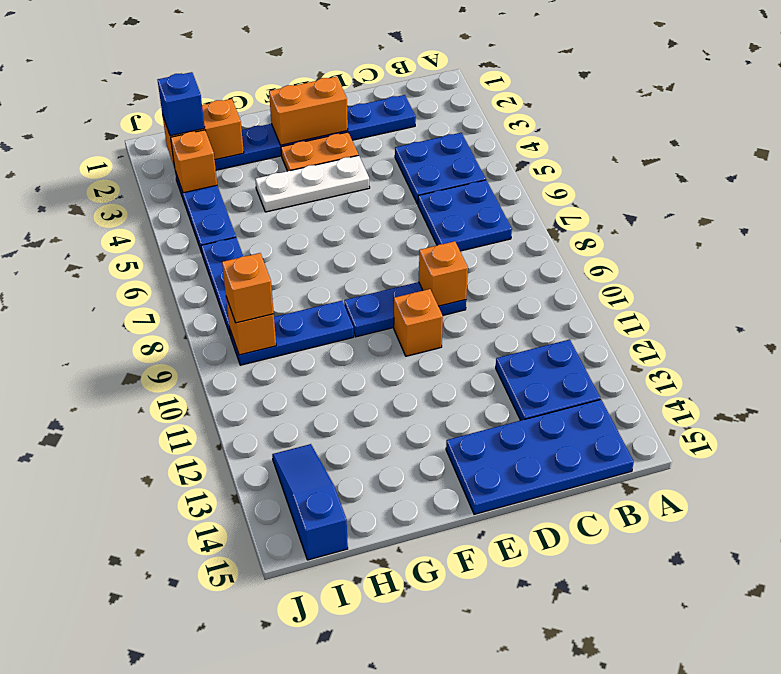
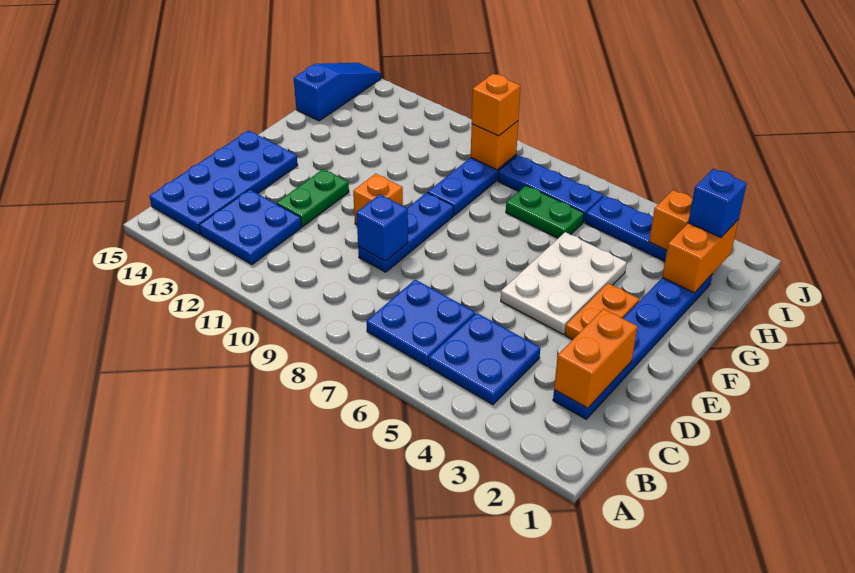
orange 1x1 brick [419,241,468,306] -> blue 1x1 brick [356,195,408,261]
none -> green 1x2 plate [277,169,349,227]
orange 1x2 brick [269,77,348,145] -> orange 1x2 brick moved to [554,309,637,408]
white 1x3 plate [255,155,370,212] -> white 2x3 plate [501,232,627,334]
none -> green 1x2 plate [506,186,584,238]
blue 1x3 slope [272,444,348,560] -> blue 1x3 slope turned to [294,63,381,121]

